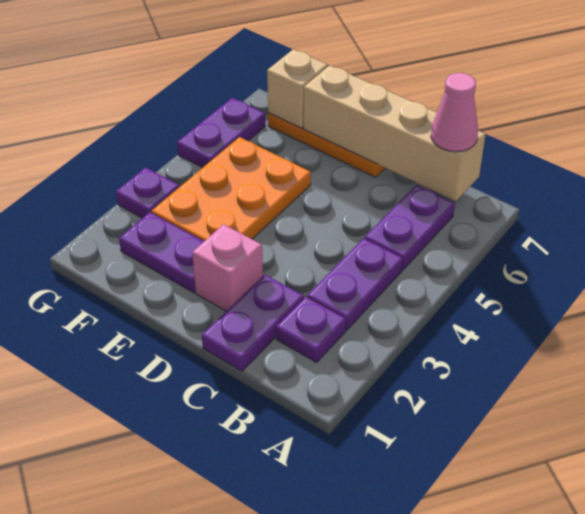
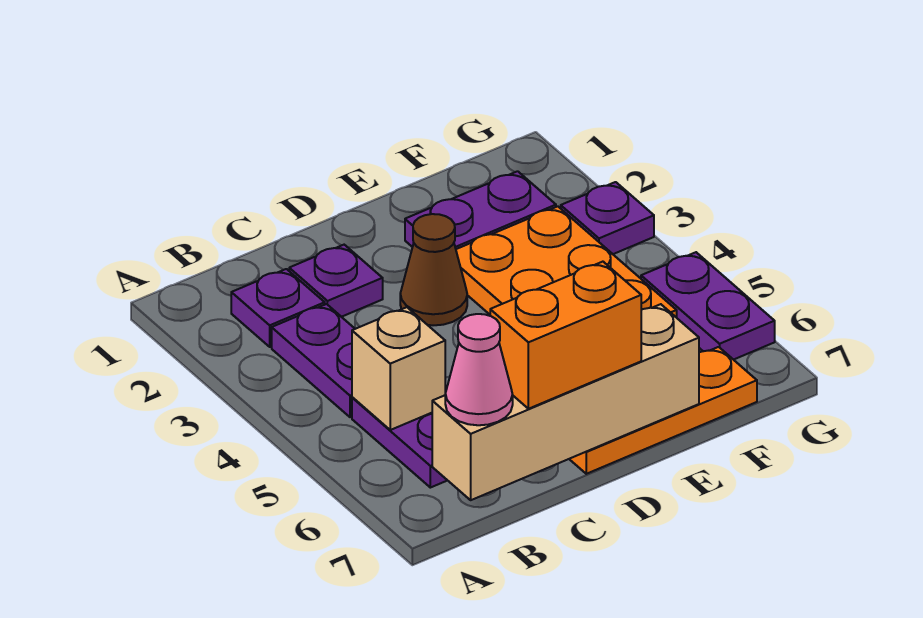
purple 1x2 plate [202,275,304,371] -> purple 1x1 plate [289,245,383,317]
none -> orange 1x2 brick [490,262,641,409]
pink 1x1 brick [192,224,263,311] -> none
none -> brown 1x1 cone [400,214,467,325]
tan 1x1 brick [267,49,328,128] -> tan 1x1 brick moved to [352,307,445,430]

